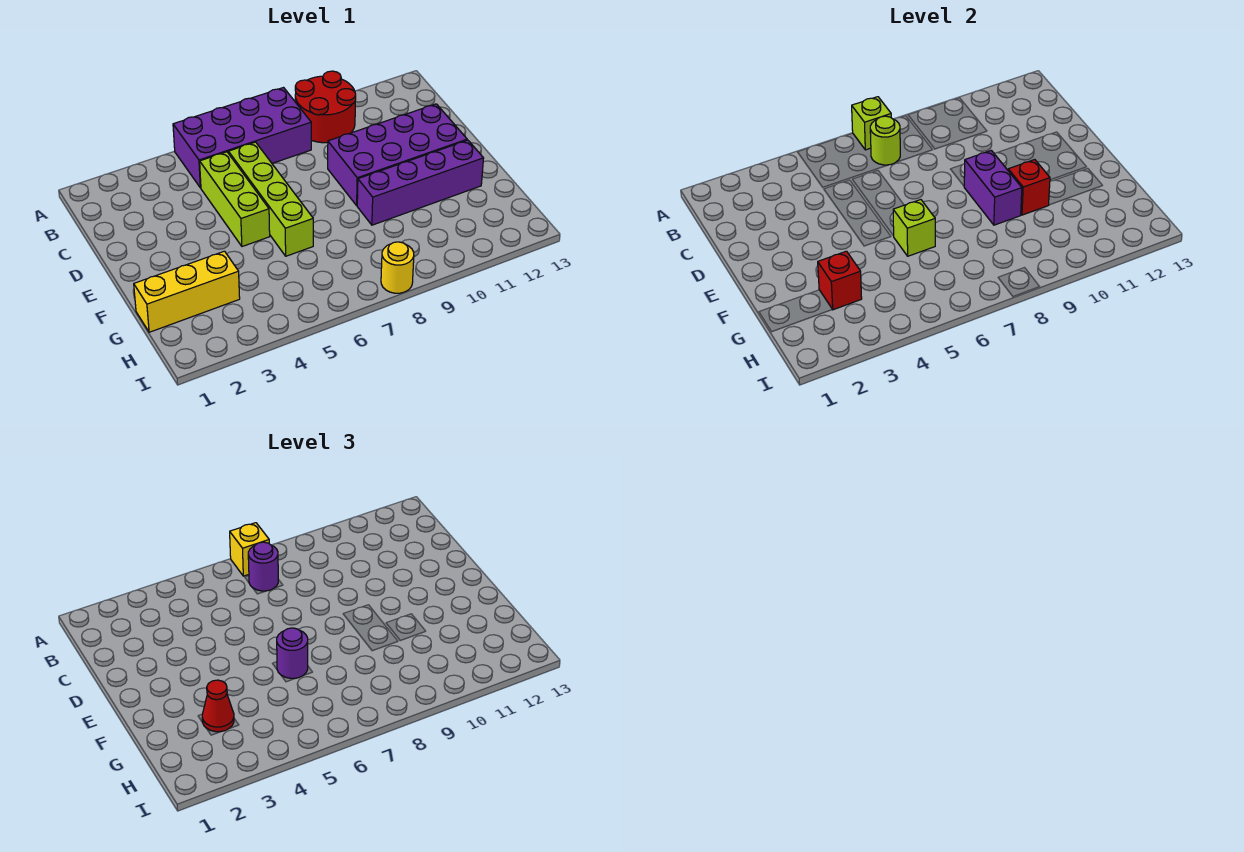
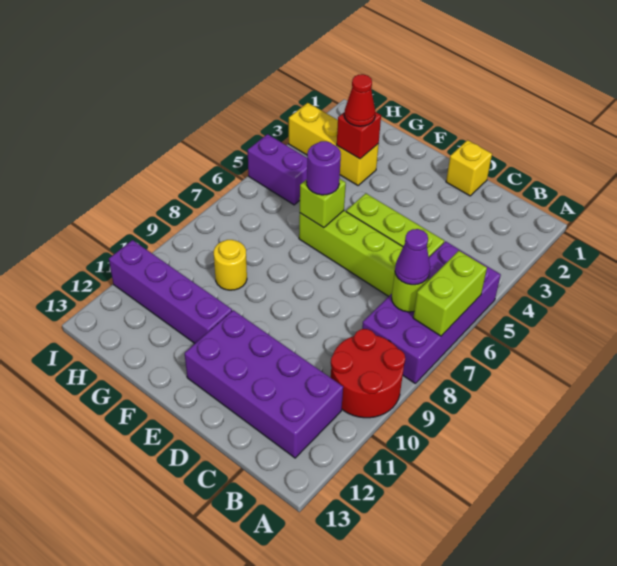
lime 1x1 brick [852,97,891,150] -> lime 1x2 brick [413,251,487,336]
yellow 1x1 brick [230,523,269,576] -> yellow 1x1 brick moved to [446,140,492,196]
purple 1x1 round brick [248,542,278,591] -> purple 1x1 cone [395,229,430,285]
purple 2x4 brick [328,104,467,205] -> purple 2x4 brick turned to [185,310,343,458]
purple 1x2 brick [964,150,1022,225] -> purple 1x2 brick moved to [248,134,307,205]
purple 1x4 brick [357,140,484,225] -> purple 1x4 brick turned to [109,240,232,343]
red 1x1 brick [1008,160,1050,215] -> none
yellow 1x3 brick [134,251,240,332] -> yellow 1x3 brick turned to [289,103,379,185]
yellow 1x1 round brick [381,242,414,293] -> yellow 1x1 round brick moved to [214,240,247,290]

